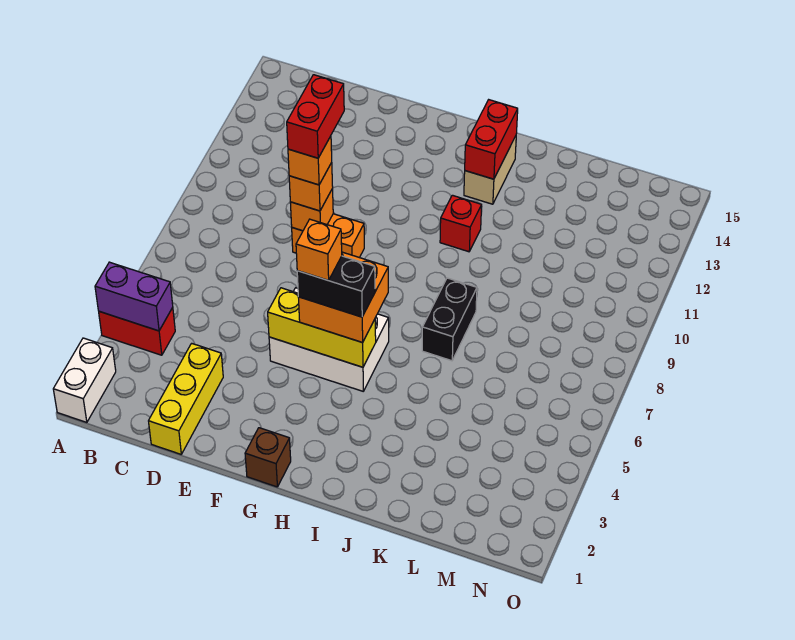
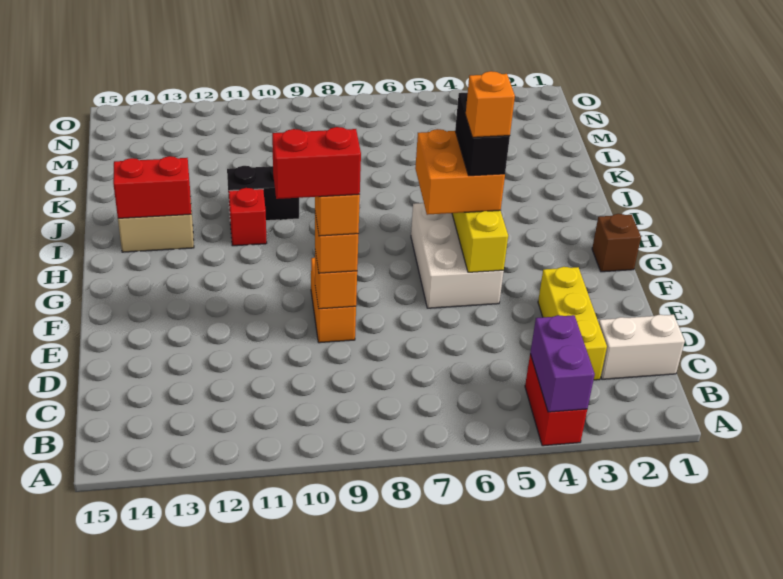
white 1x2 brick [53,338,116,422] -> white 1x2 brick moved to [599,315,685,379]
yellow 1x3 brick [149,343,223,454] -> yellow 1x3 brick turned to [538,267,607,380]
black 1x2 brick [422,278,477,361] -> black 1x2 brick moved to [227,166,299,221]

